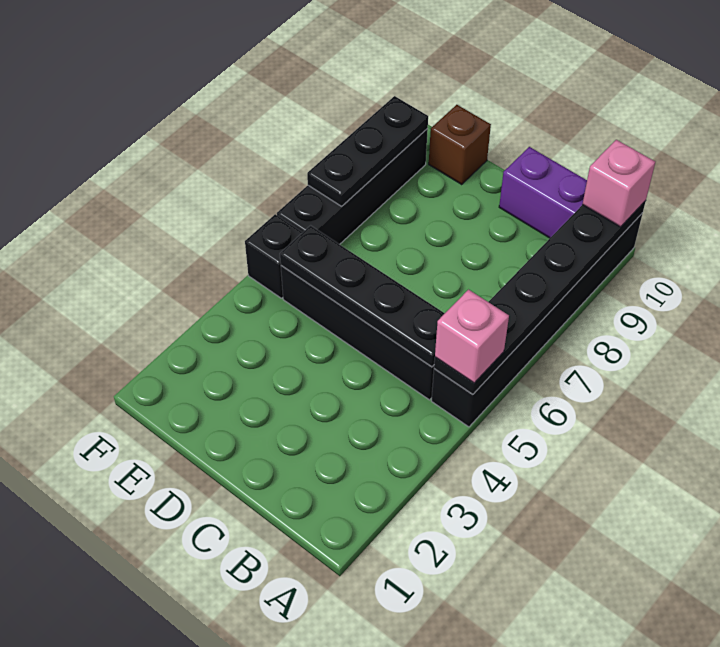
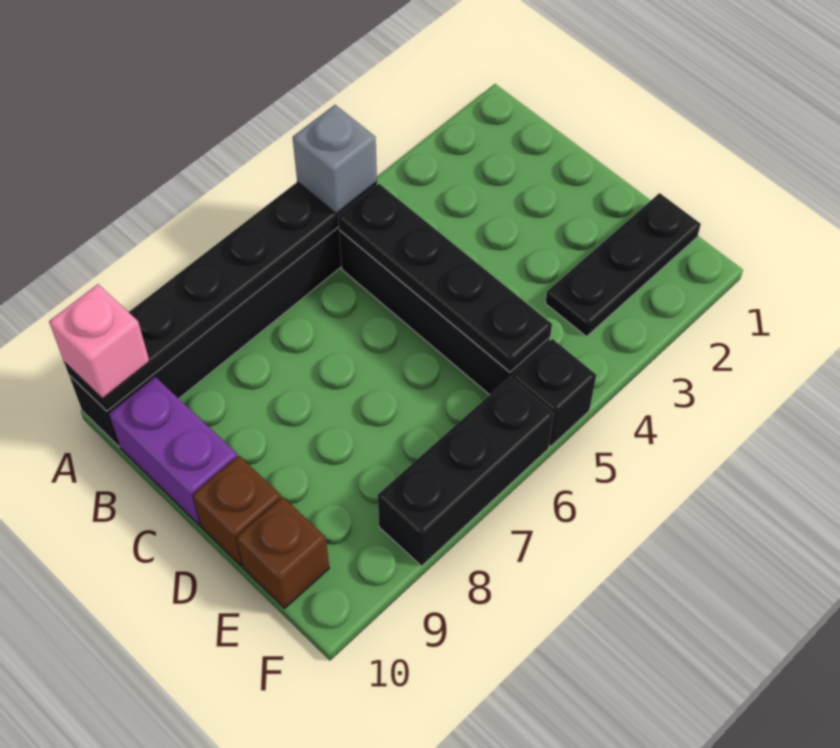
pink 1x1 brick [435,290,509,383] -> grey 1x1 brick [293,105,377,214]
none -> brown 1x1 brick [193,456,281,566]
black 1x4 brick [277,129,428,244] -> black 1x3 brick [378,377,554,566]
black 1x3 plate [307,96,428,206] -> black 1x3 plate moved to [546,193,701,336]

